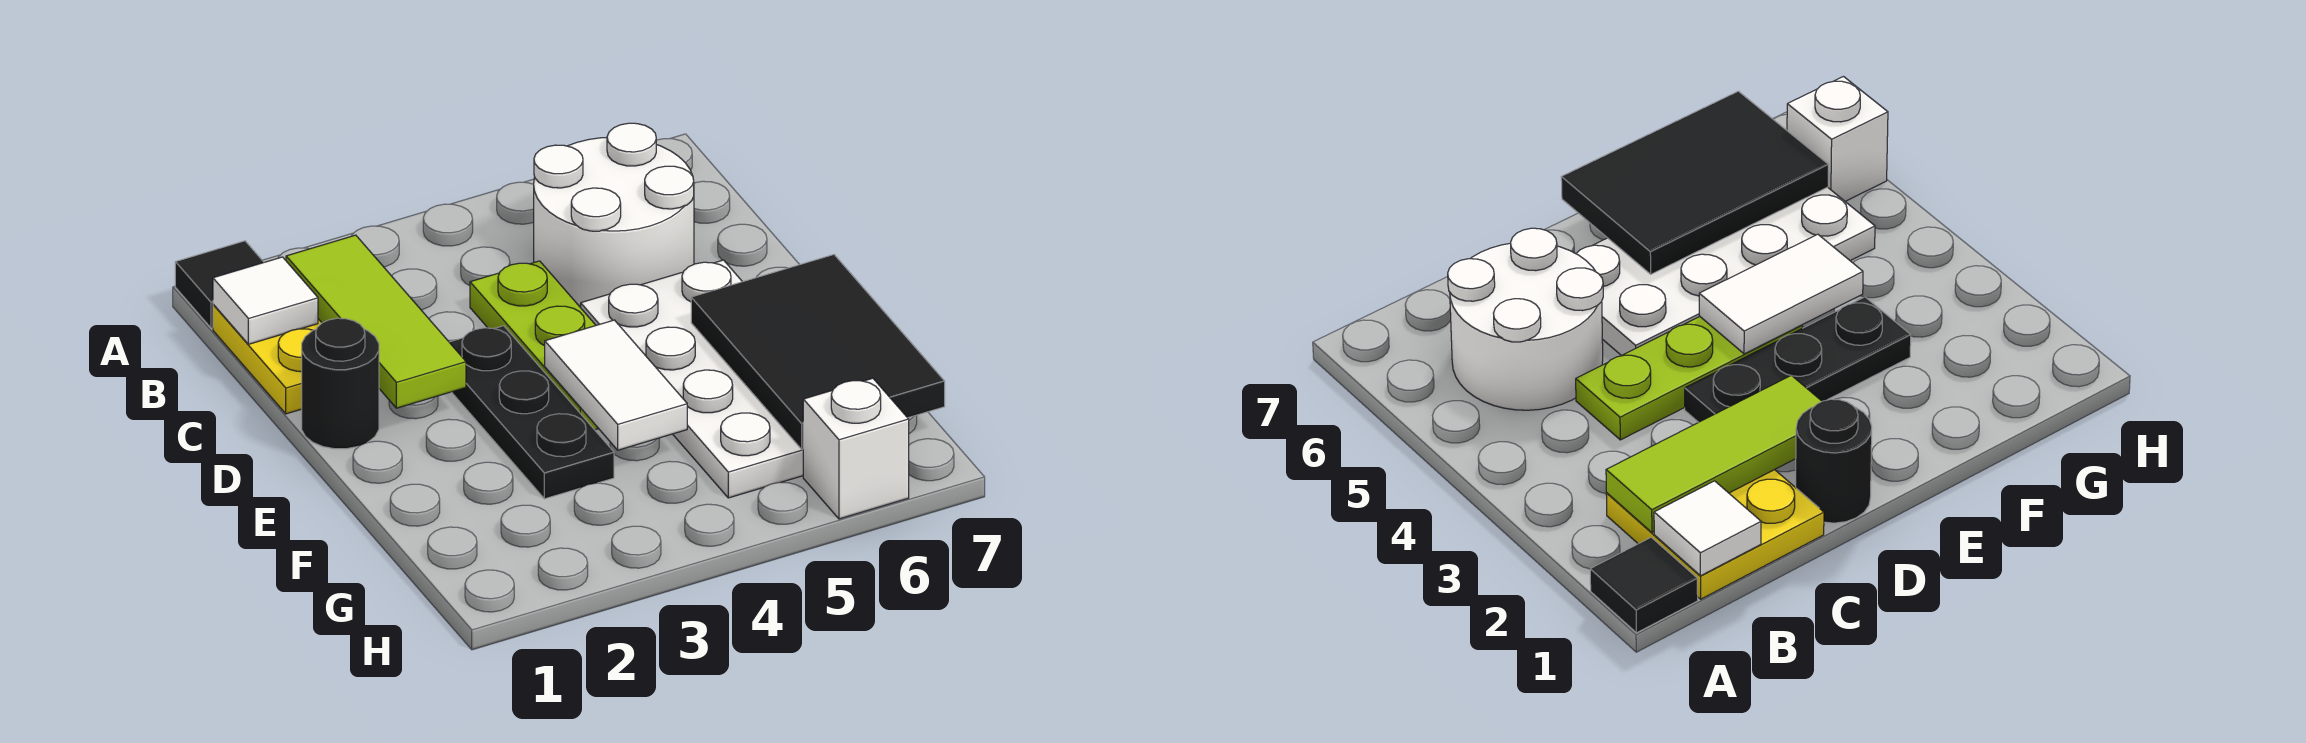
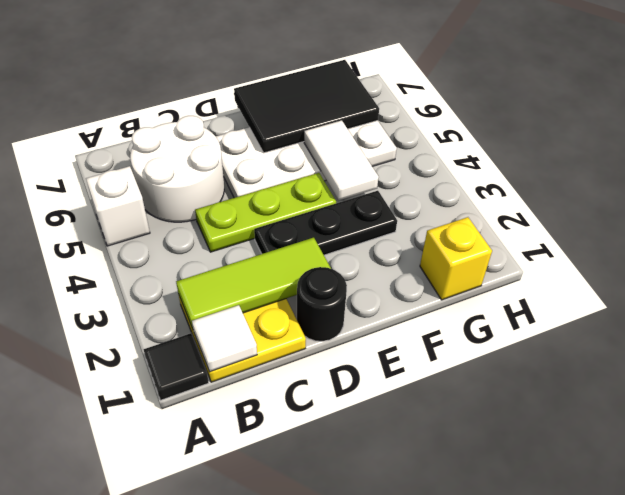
white 1x2 tile [545,320,687,450] -> white 1x2 tile turned to [304,120,379,200]
none -> yellow 1x1 brick [420,217,492,300]
white 1x1 brick [803,378,909,519] -> white 1x1 brick moved to [86,166,150,246]

